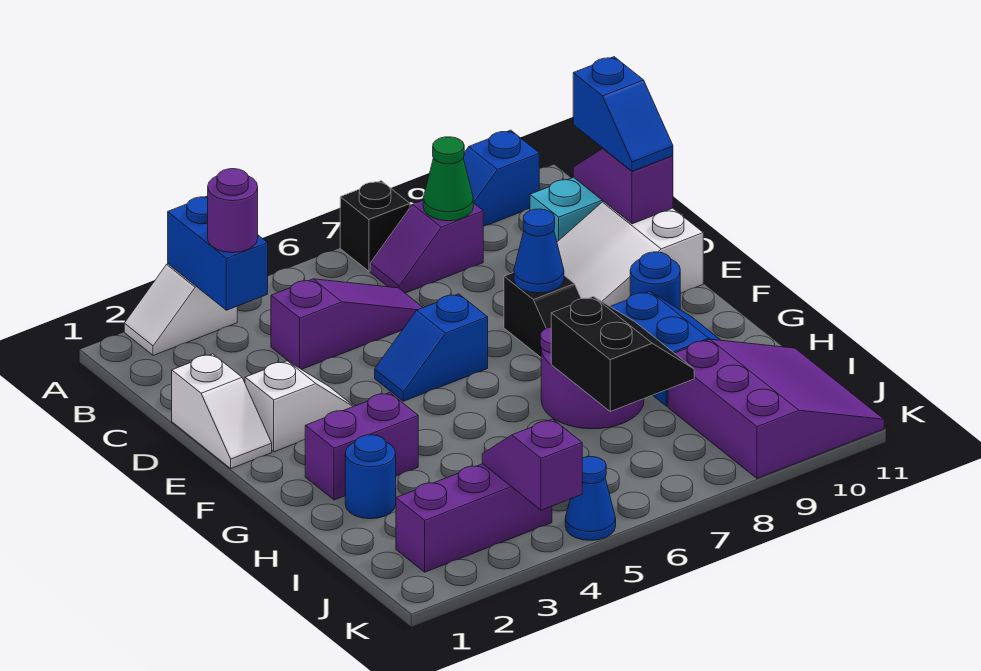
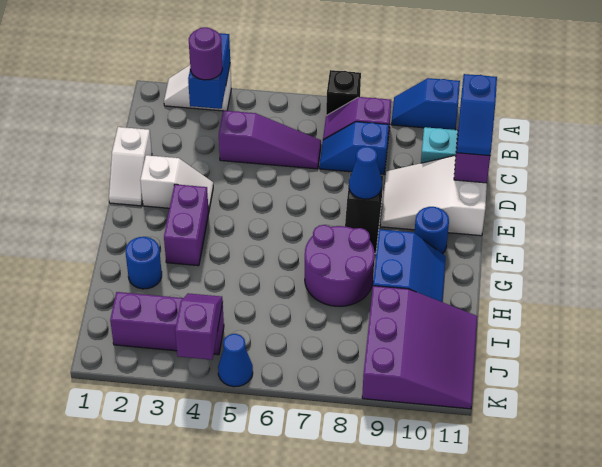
green 1x1 cone [423,137,473,221] -> none
blue 1x2 slope [375,294,488,401] -> blue 1x2 slope moved to [319,122,389,175]
purple 1x2 brick [305,393,418,500] -> purple 1x2 brick turned to [164,184,209,266]
black 2x2 slope [551,297,694,412] -> none

